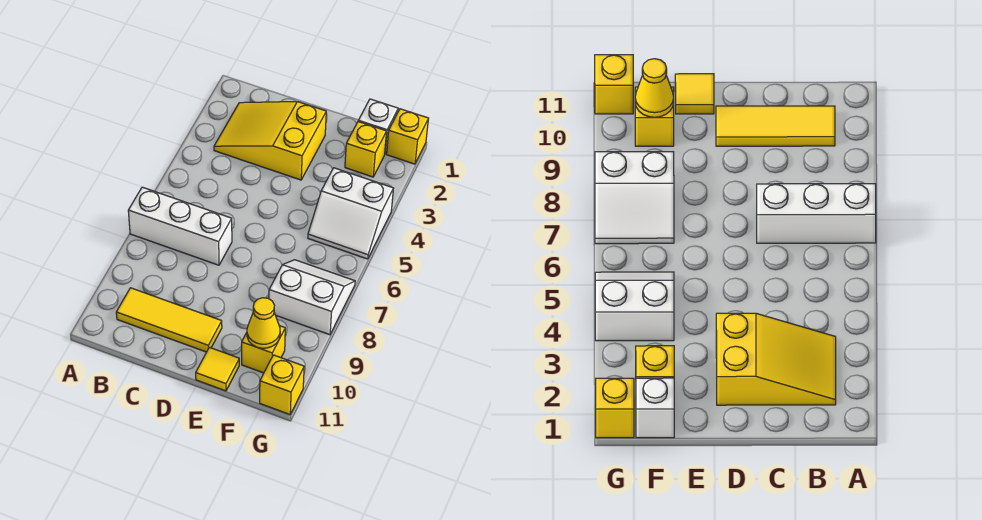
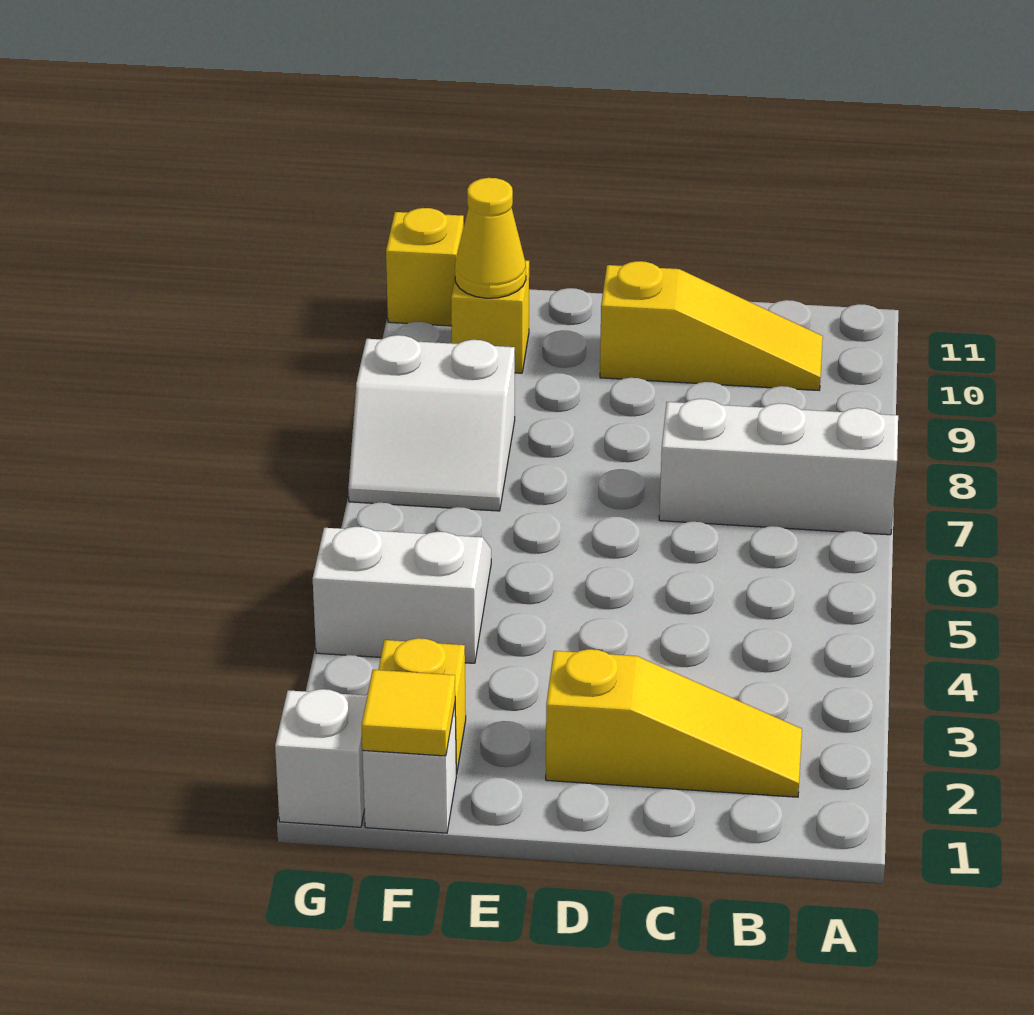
yellow 2x3 slope [214,102,326,180] -> yellow 1x3 slope [546,649,802,797]
yellow 1x3 tile [116,288,222,352] -> yellow 1x3 slope [600,261,823,390]
yellow 1x1 tile [196,347,239,391] -> yellow 1x1 tile moved to [362,670,455,756]
yellow 1x1 brick [387,109,429,164] -> white 1x1 brick [275,689,367,827]

